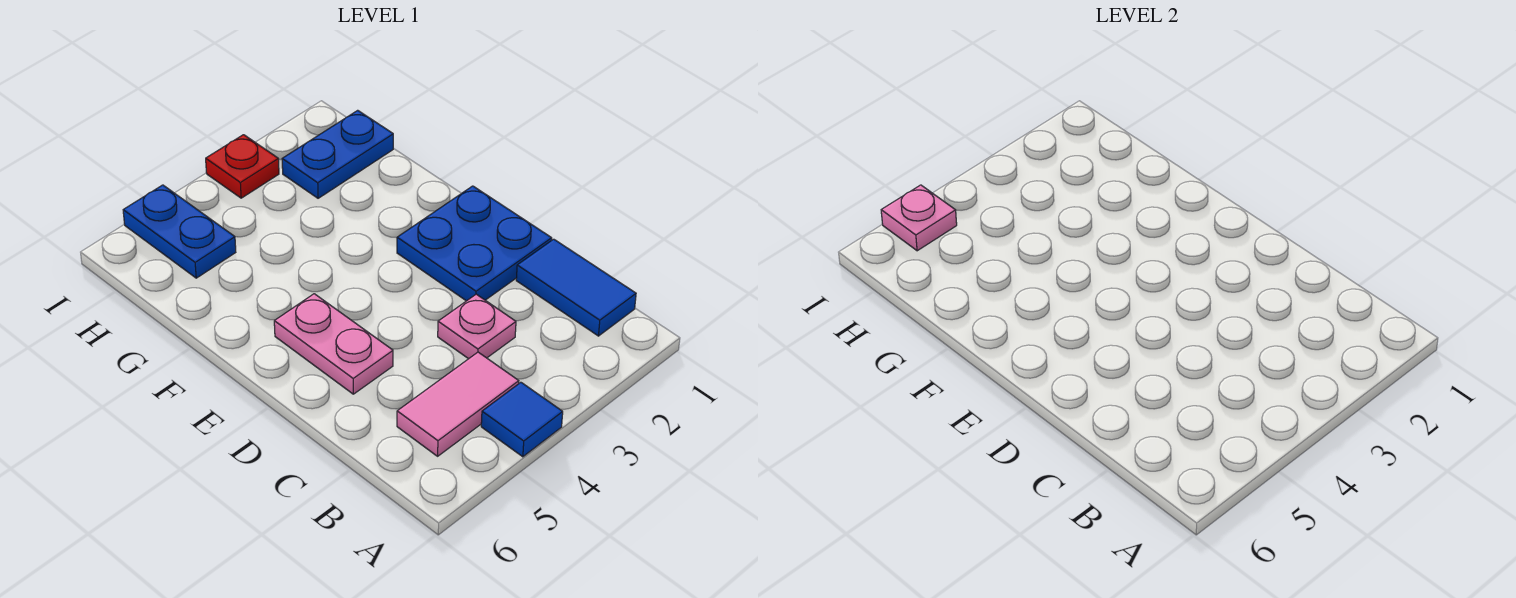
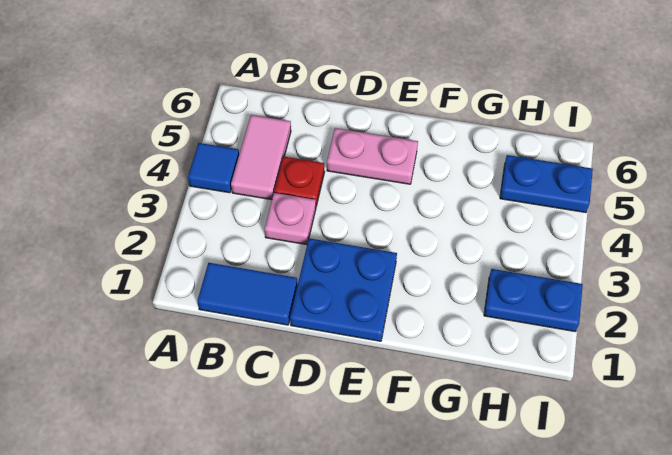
blue 1x2 plate [282,110,393,198] -> blue 1x2 plate turned to [484,269,583,332]
red 1x1 plate [206,135,279,198] -> red 1x1 plate moved to [274,157,325,206]
pink 1x1 plate [881,185,957,251] -> none

